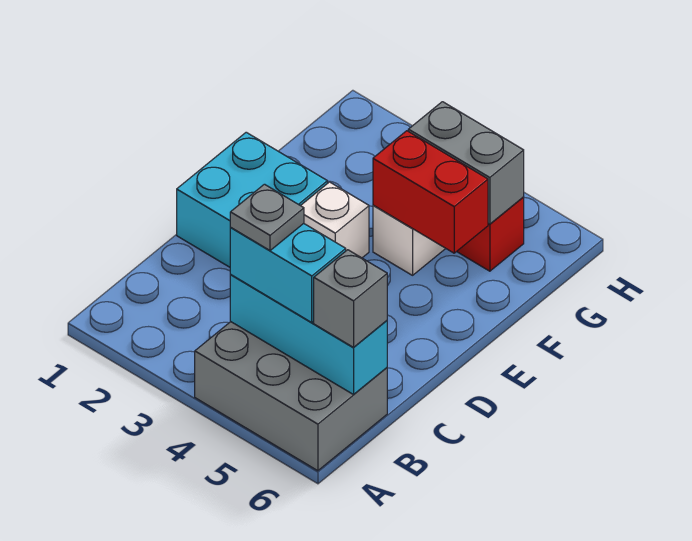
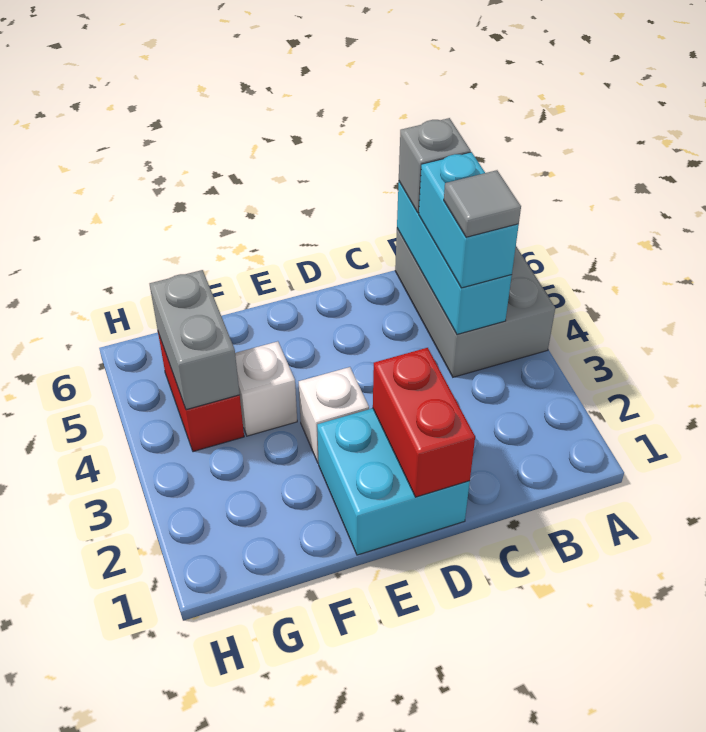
grey 1x1 plate [230,184,304,250] -> grey 1x1 tile [444,170,521,237]
red 1x2 brick [373,131,488,253] -> red 1x2 brick moved to [373,348,475,497]

